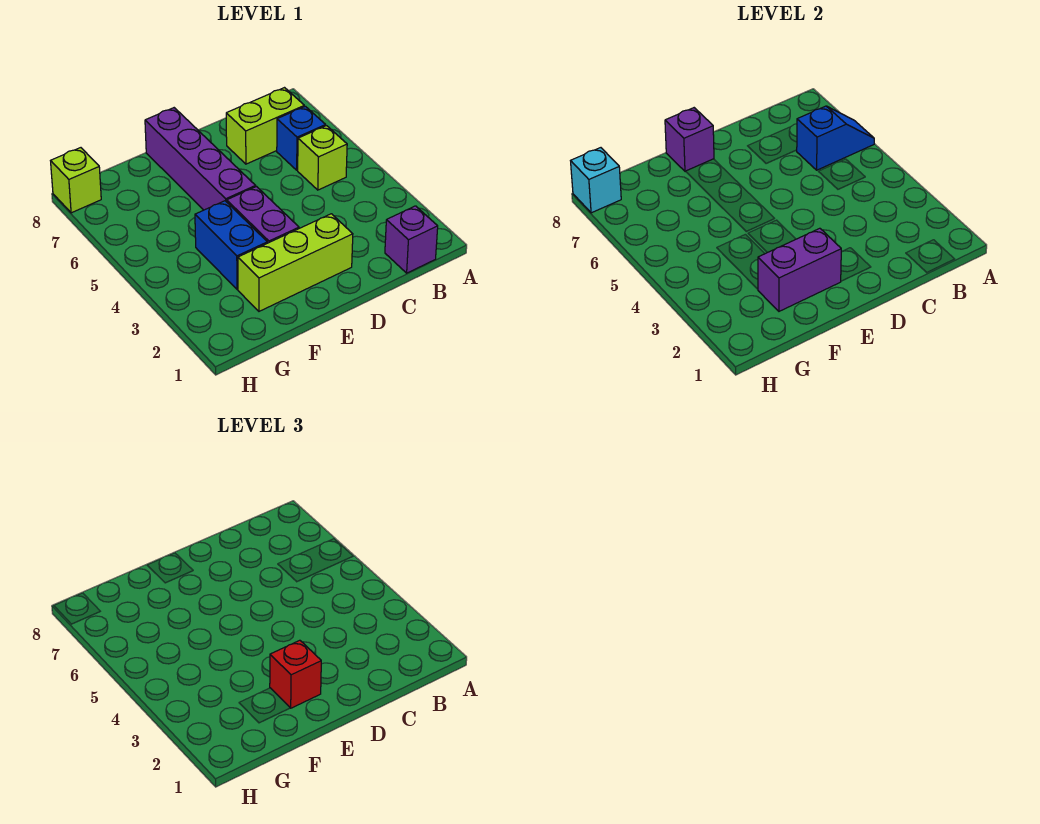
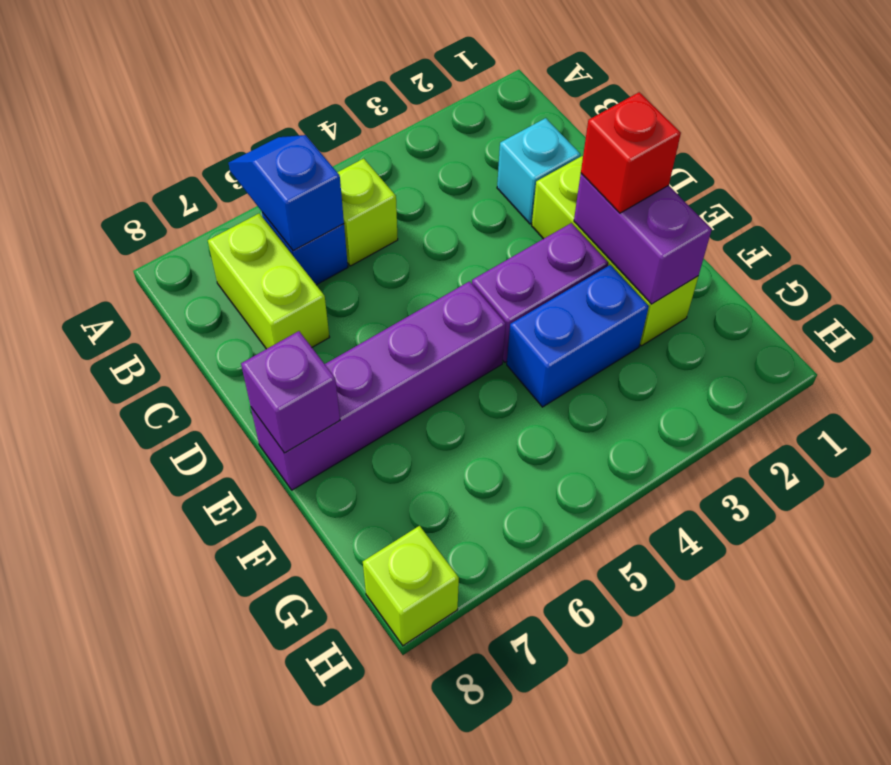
purple 1x1 brick [385,206,438,273] -> none
cyan 1x1 brick [571,148,621,213] -> cyan 1x1 brick moved to [497,118,580,224]

